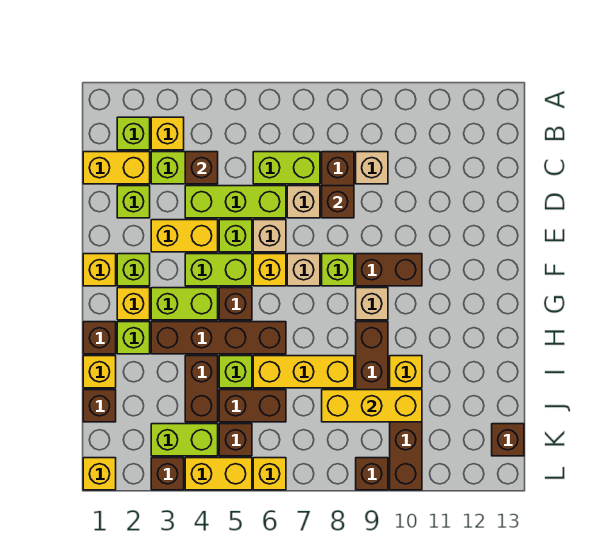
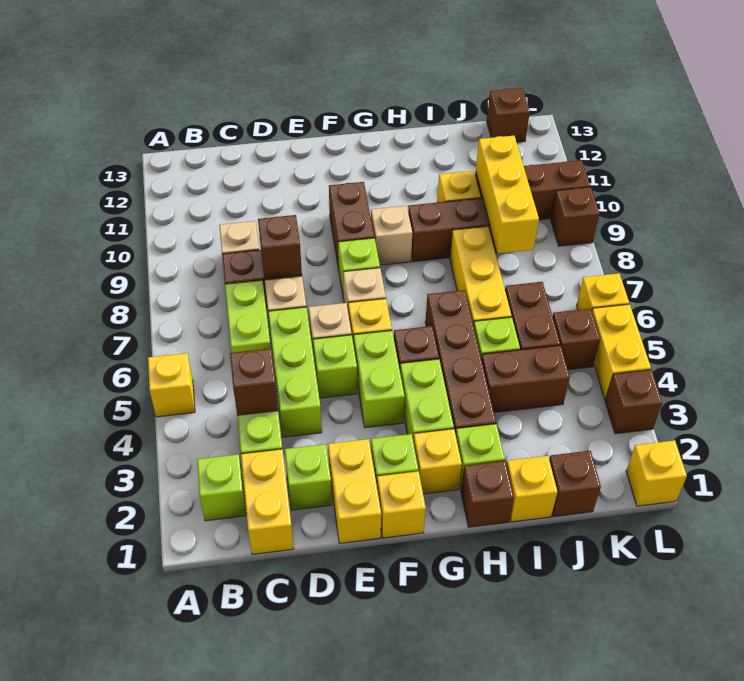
yellow 1x1 brick [151,117,184,150] -> yellow 1x1 brick moved to [148,353,195,417]
yellow 1x2 brick [151,220,218,252] -> yellow 1x2 brick moved to [328,439,381,543]
lime 1x2 brick [151,424,218,456] -> none

